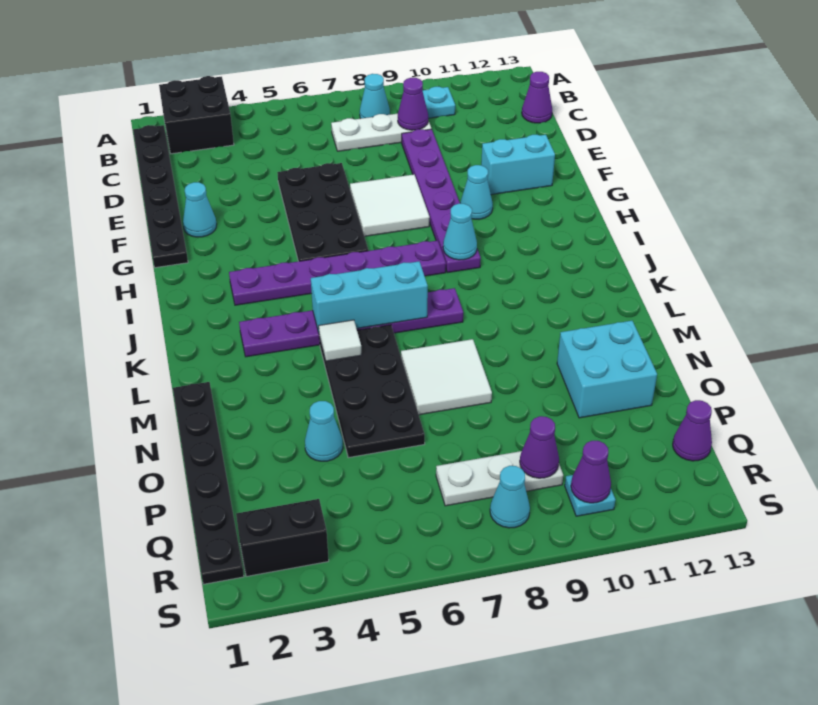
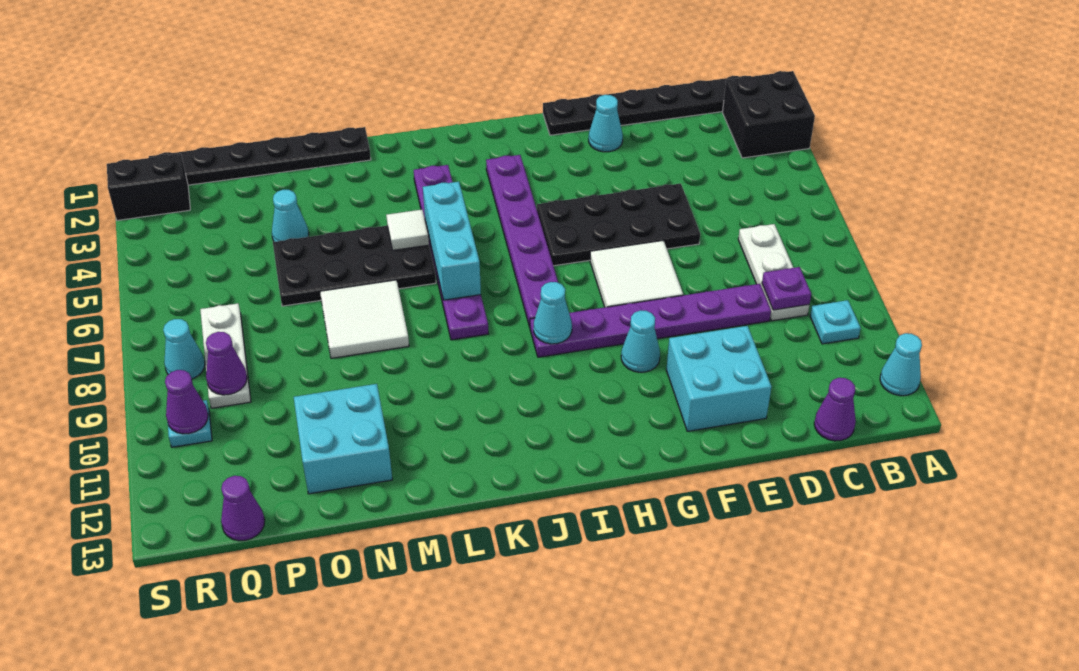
cyan 1x1 cone [360,74,390,119] -> cyan 1x1 cone moved to [880,333,922,396]
purple 1x1 cone [398,78,428,130] -> purple 1x1 plate [762,267,811,310]
cyan 1x2 brick [481,135,555,195] -> cyan 2x2 brick [666,326,771,431]
black 1x2 brick [236,499,329,577] -> black 1x2 brick turned to [107,154,190,220]

